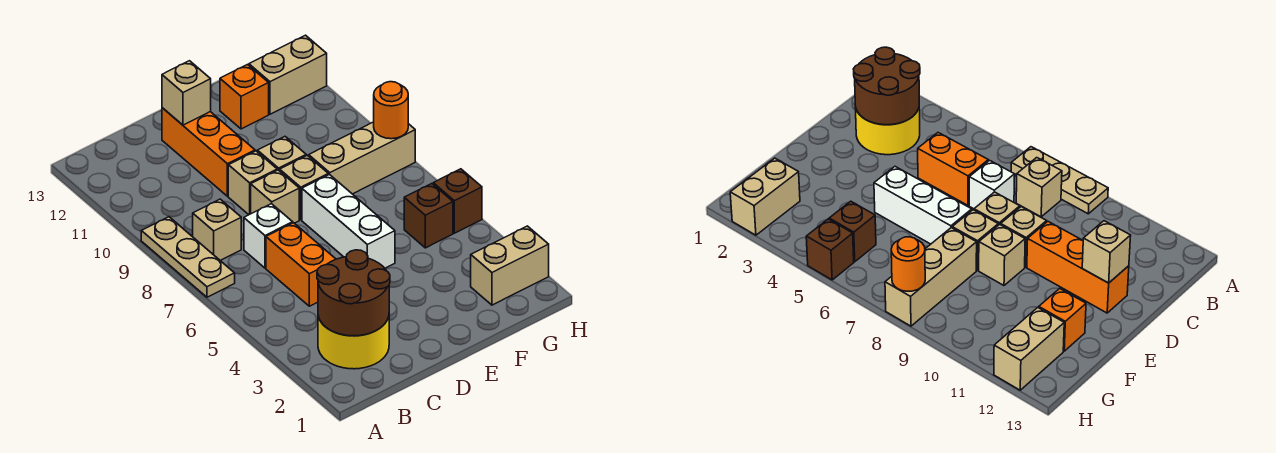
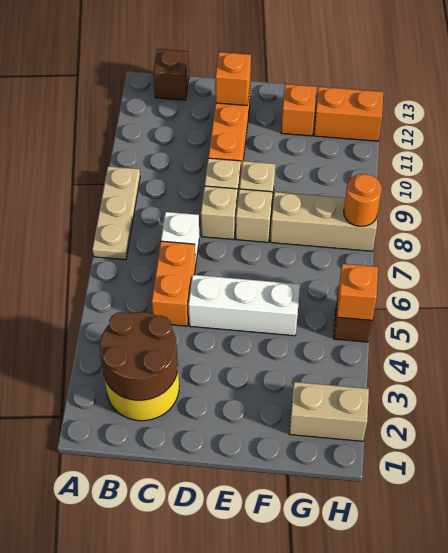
tan 1x1 brick [193,199,241,261] -> none
tan 1x1 brick [162,61,211,125] -> orange 1x1 brick [215,52,251,106]
white 1x3 brick [302,174,395,268] -> white 1x3 brick turned to [188,275,300,336]
brown 1x1 brick [404,184,453,248] -> brown 1x1 brick moved to [153,49,189,100]
tan 1x2 brick [249,35,327,114] -> orange 1x2 brick [314,87,383,141]
none -> orange 1x1 brick [337,264,378,320]

